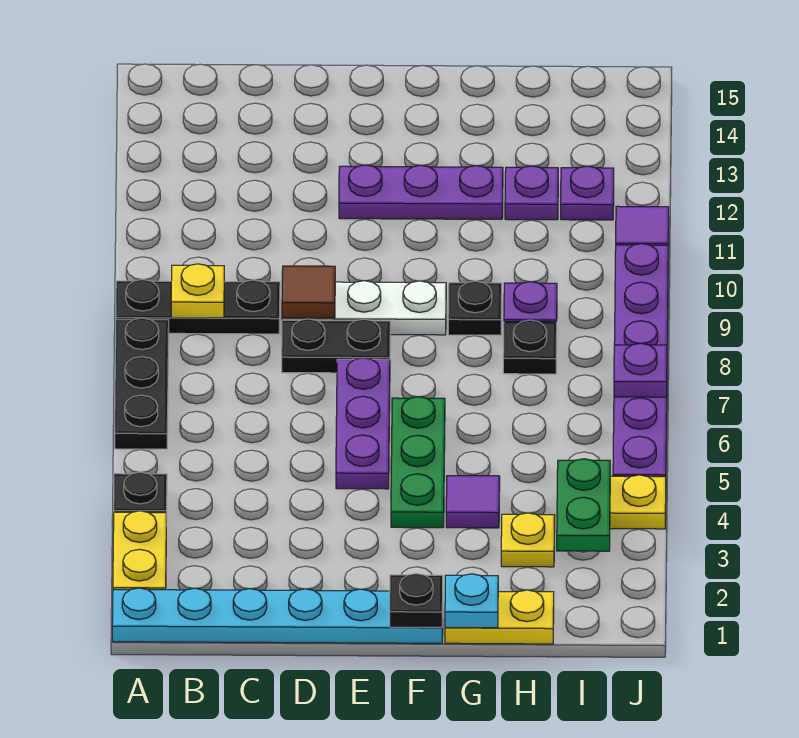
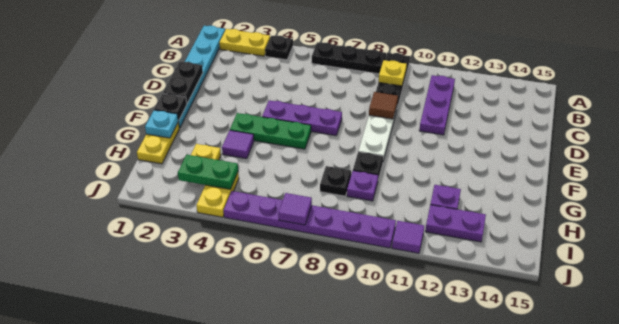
black 1x2 plate [282,319,390,373] -> black 1x2 plate moved to [163,62,203,103]
purple 1x3 plate [339,165,503,219] -> purple 1x3 plate moved to [419,75,455,135]
purple 1x1 plate [561,166,614,220] -> purple 1x2 plate [425,205,486,242]
purple 1x1 plate [614,343,667,397] -> purple 1x1 tile [278,193,312,225]

